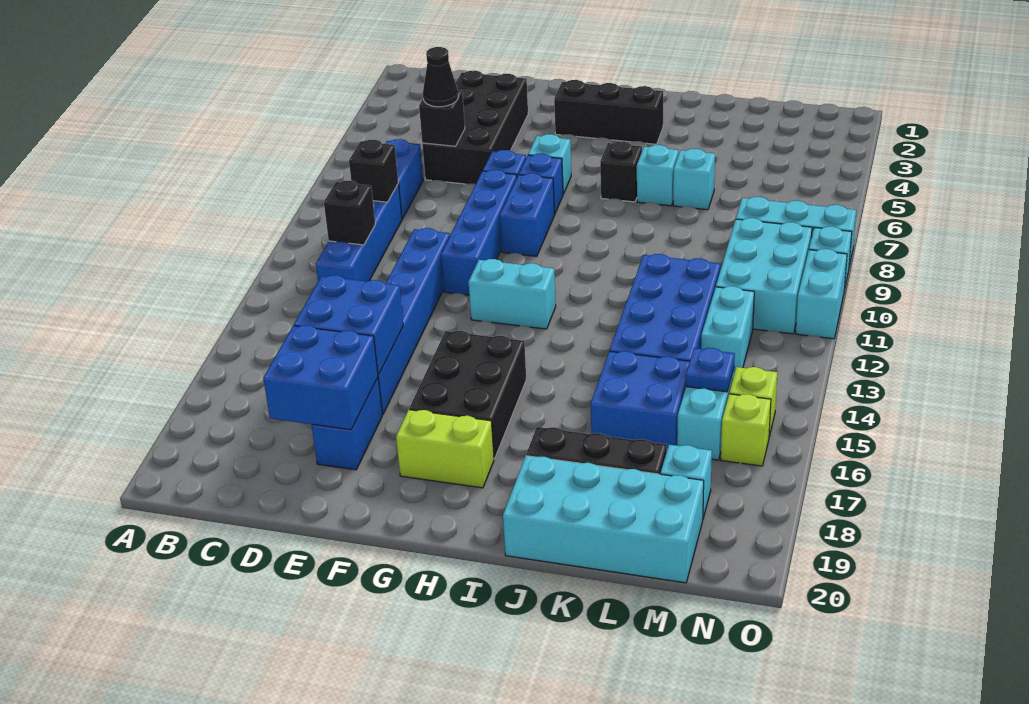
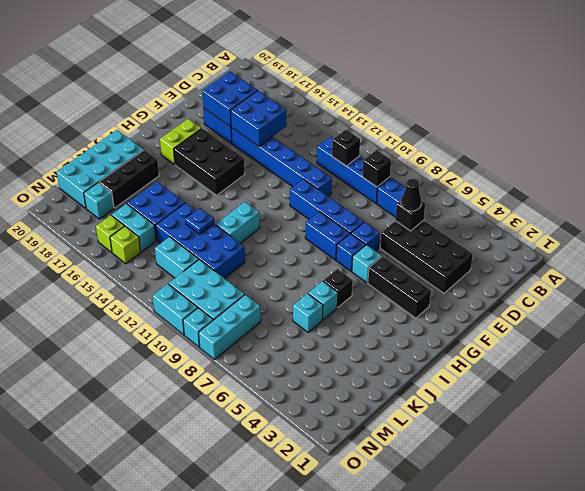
black 1x3 brick [554,80,663,144] -> black 1x3 brick turned to [368,256,431,318]
cyan 1x2 brick [469,259,556,329] -> cyan 1x2 brick moved to [216,202,260,243]
blue 1x1 plate [686,348,735,392] -> blue 1x1 plate moved to [185,208,214,235]

